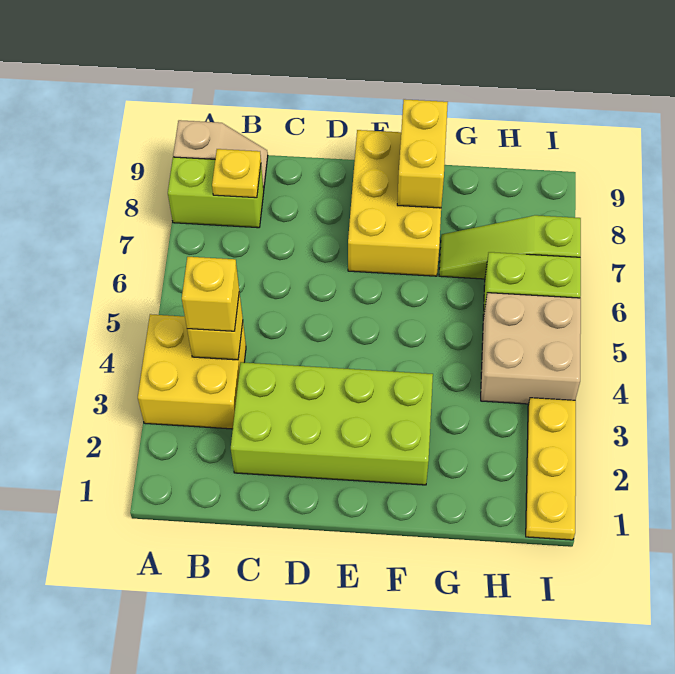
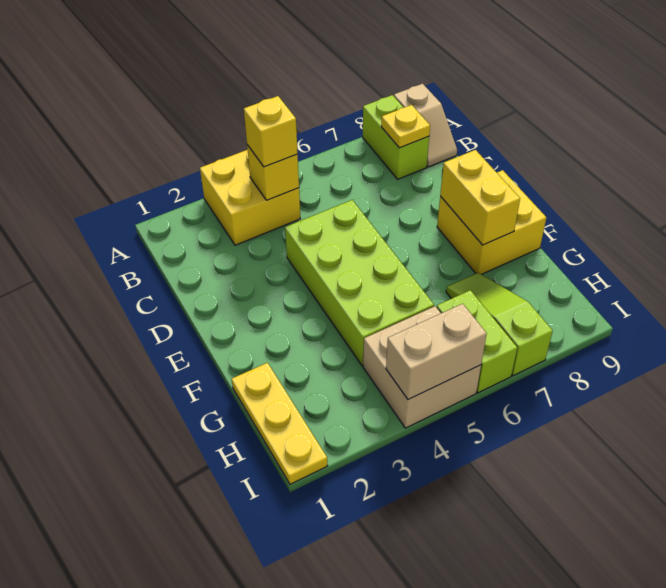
lime 2x4 brick [231,362,433,485] -> lime 2x4 brick moved to [285,200,434,366]
yellow 2x3 brick [348,130,441,276] -> yellow 2x2 brick [437,170,546,274]
yellow 1x2 brick [397,99,448,208] -> yellow 1x2 brick turned to [440,150,520,245]
yellow 1x3 plate [526,398,576,540] -> yellow 1x3 plate turned to [232,363,328,484]
none -> tan 1x2 brick [386,304,487,400]

